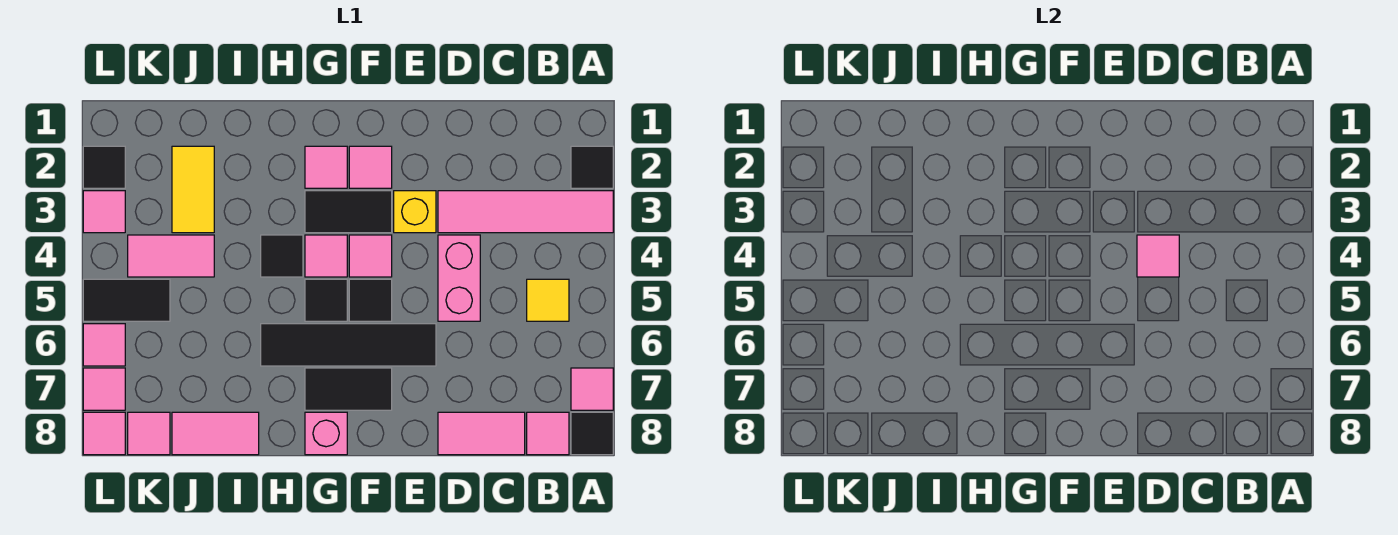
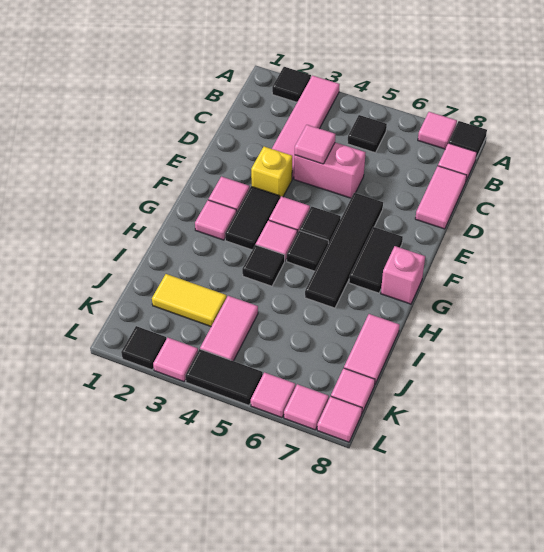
yellow 1x1 tile [527,279,569,321] -> black 1x1 tile [347,115,387,153]
black 1x2 tile [83,279,170,321] -> black 1x2 tile turned to [185,349,263,405]

